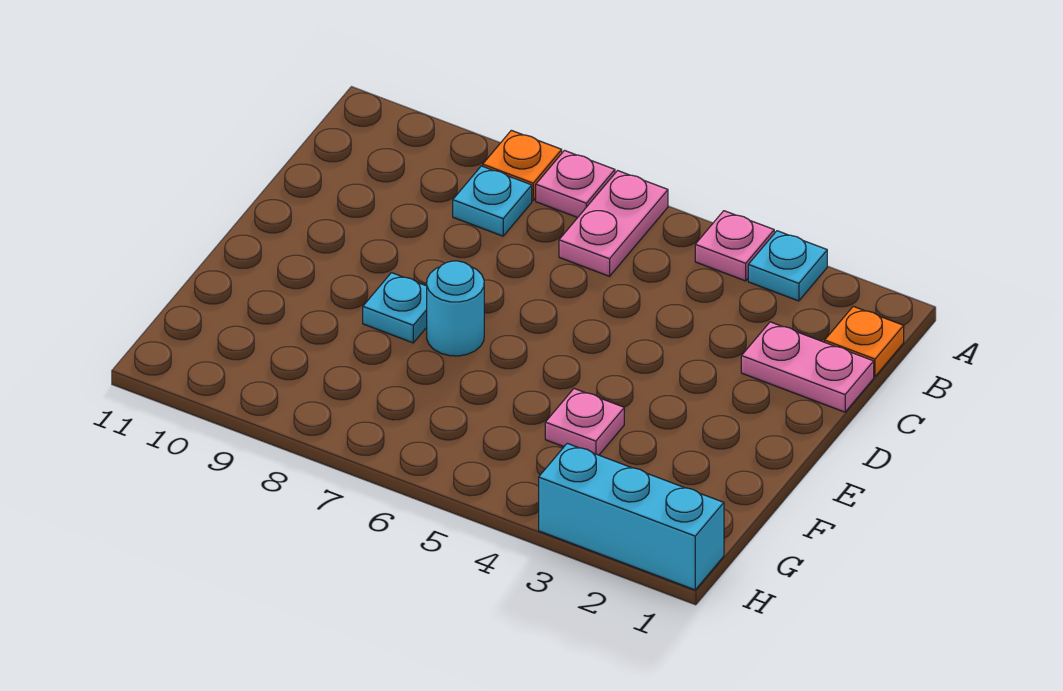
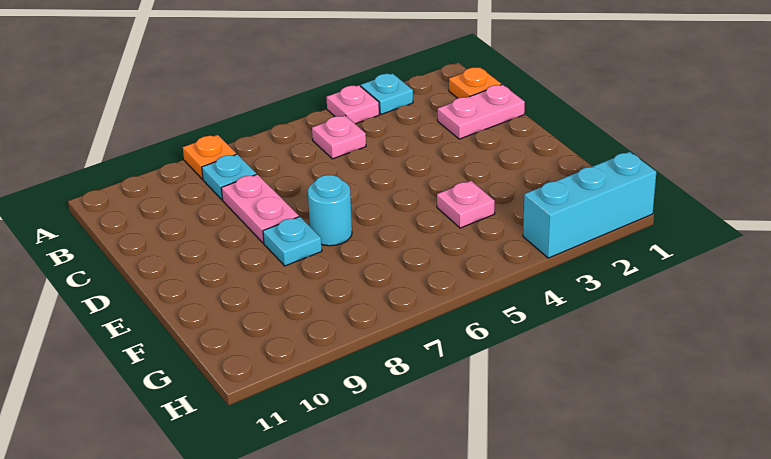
pink 1x2 plate [559,171,668,276] -> pink 1x2 plate moved to [221,174,299,243]
pink 1x1 plate [536,151,615,218] -> pink 1x1 plate moved to [312,115,366,159]

